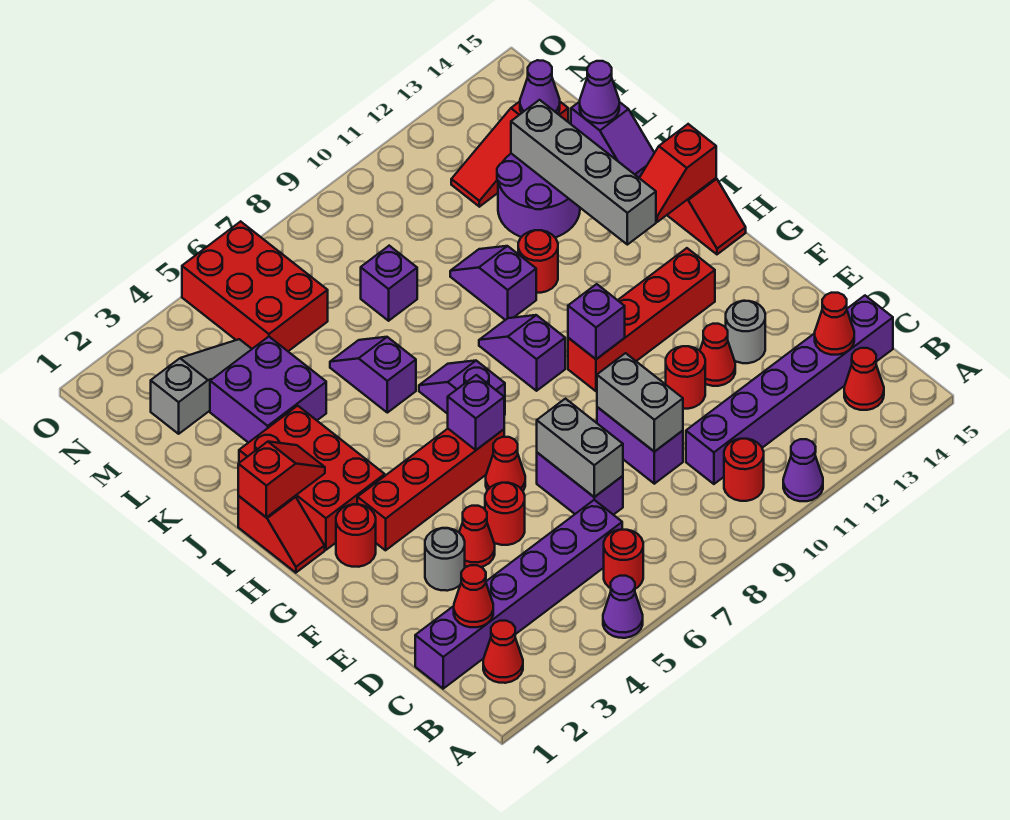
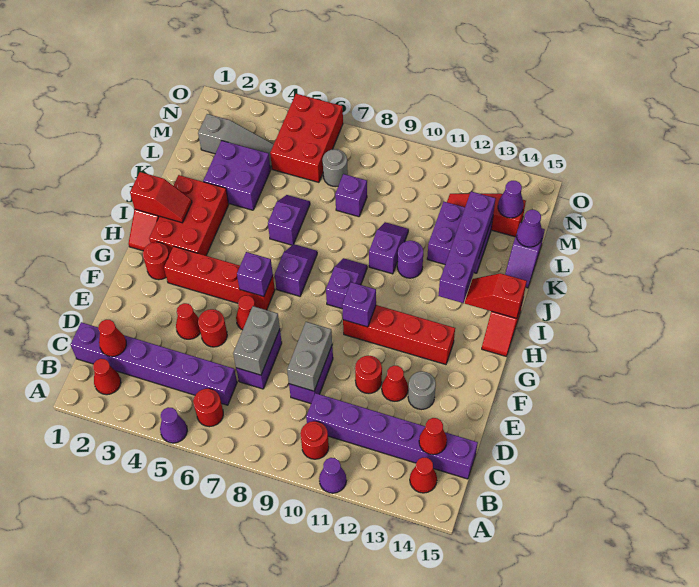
grey 1x1 round brick [425,528,465,591] -> grey 1x1 round brick moved to [322,149,348,187]
grey 1x4 brick [511,100,656,245] -> purple 1x4 brick [438,191,496,303]
red 1x1 round brick [518,230,558,293] -> purple 1x1 round brick [397,241,423,278]
purple 2x2 round brick [497,154,580,237] -> purple 2x2 brick [427,202,493,273]

